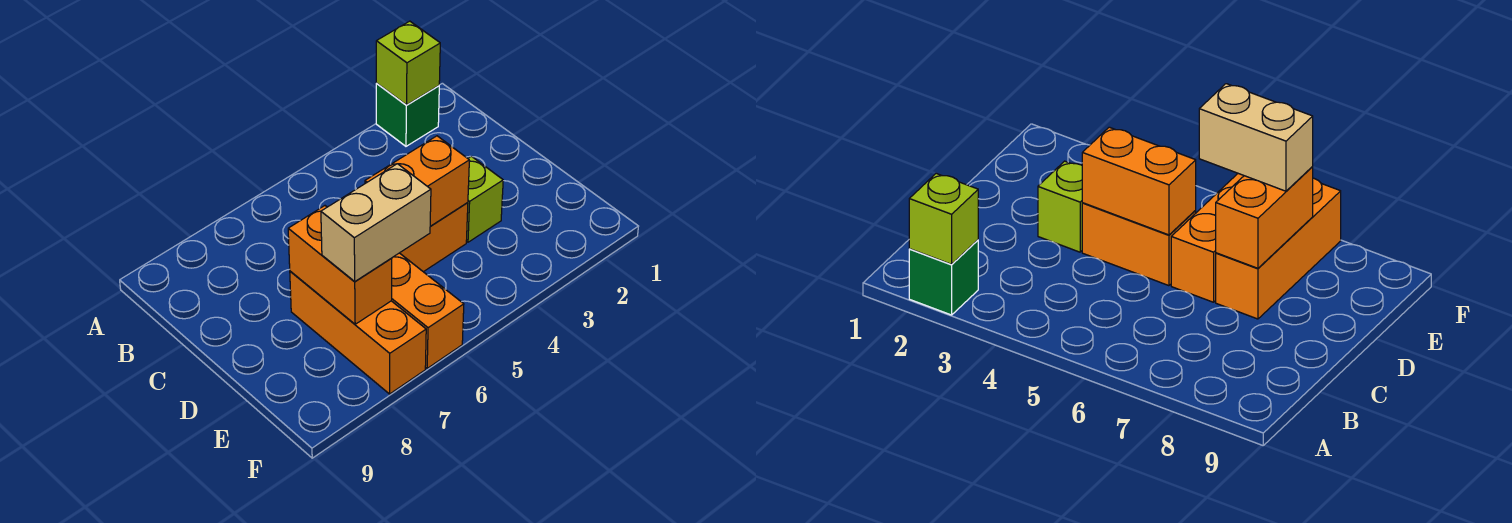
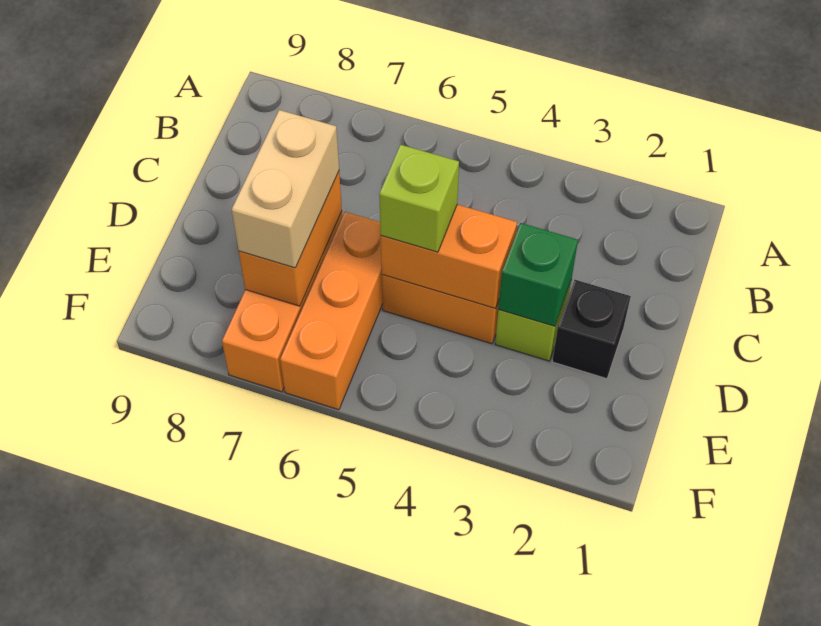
green 1x1 brick [376,84,439,146] -> green 1x1 brick moved to [498,223,578,326]
lime 1x1 brick [376,21,440,105] -> lime 1x1 brick moved to [379,145,459,252]
none -> black 1x1 brick [552,280,631,379]
tan 1x2 brick [321,164,431,282] -> tan 1x2 brick turned to [232,110,339,268]

